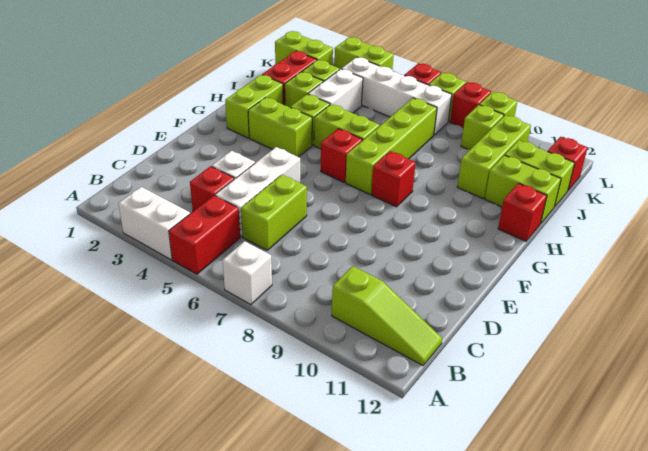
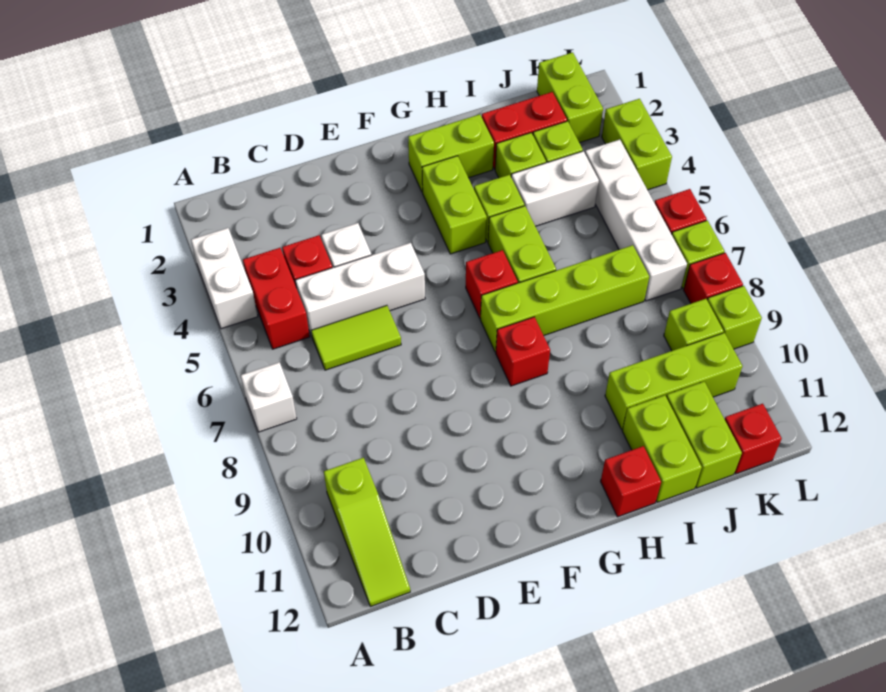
red 1x2 brick [169,196,240,274] -> red 1x2 brick turned to [243,248,310,349]
lime 1x2 brick [241,175,307,250] -> lime 1x2 tile [311,305,401,370]

